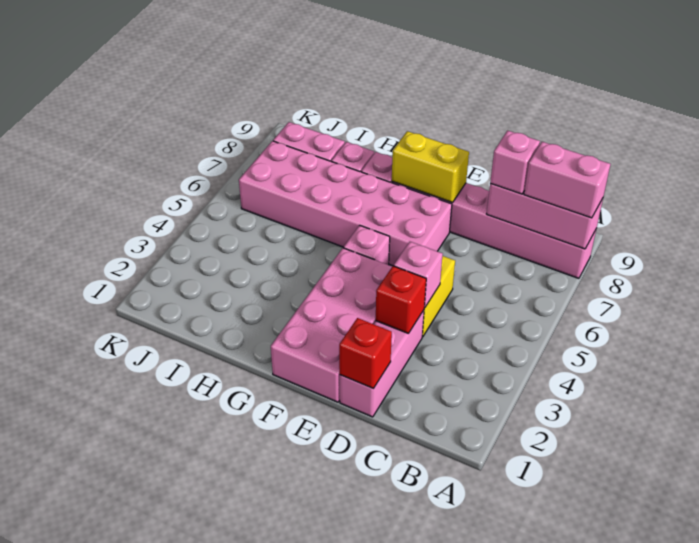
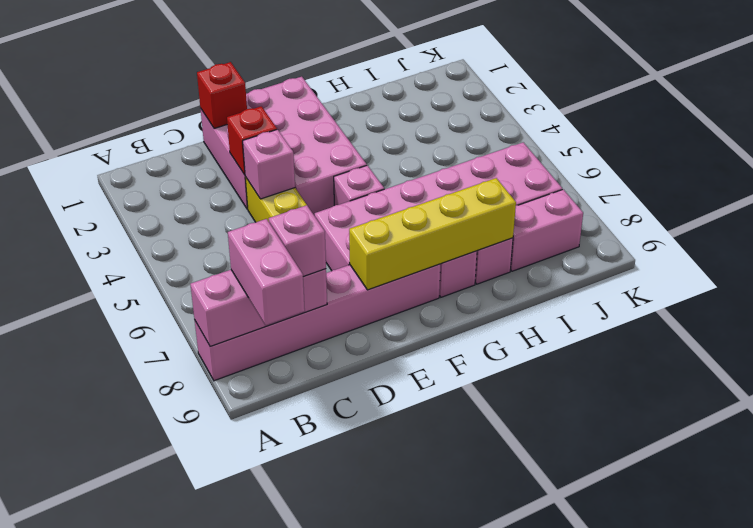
pink 1x2 brick [524,142,610,218] -> pink 1x2 brick turned to [228,219,305,325]
yellow 1x2 brick [392,131,469,202] -> yellow 1x4 brick [349,178,516,290]

